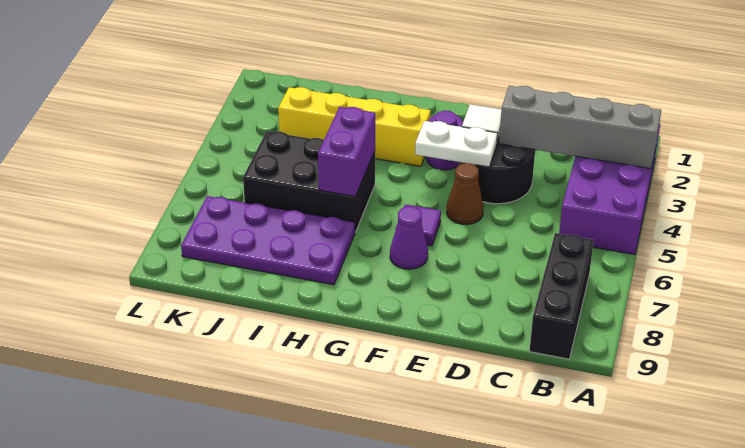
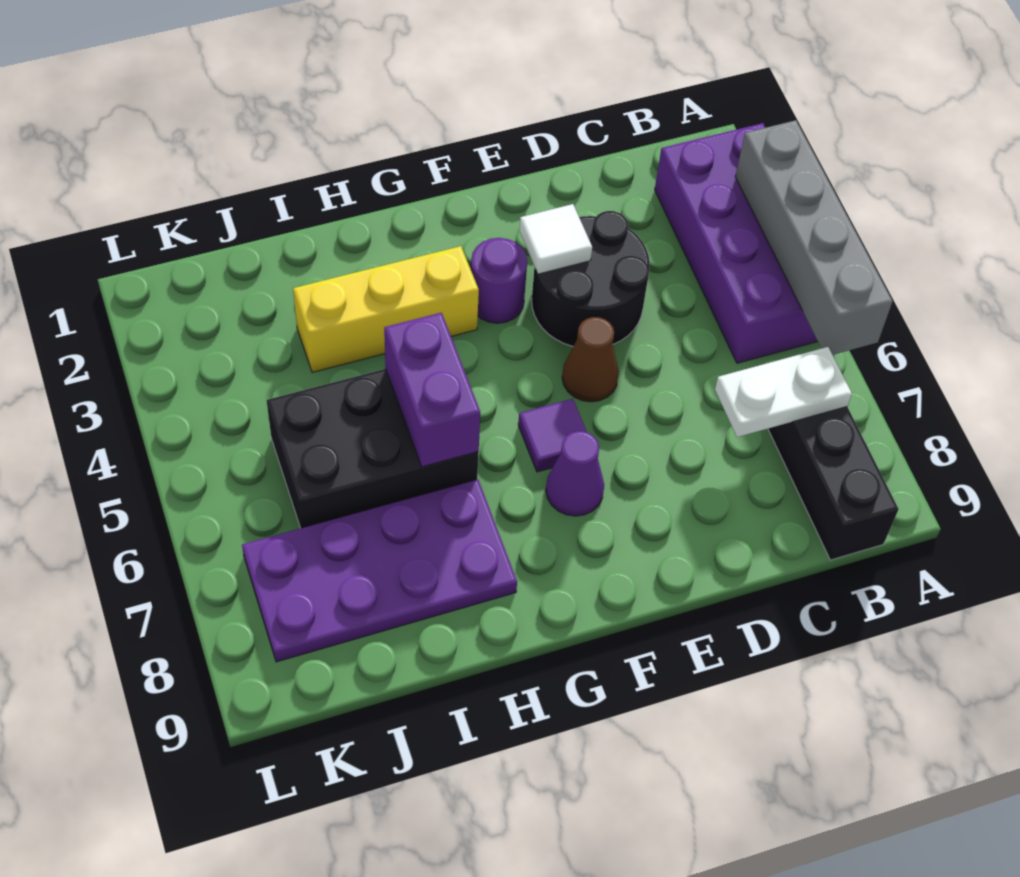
grey 1x4 brick [499,86,661,169] -> grey 1x4 brick turned to [735,120,892,355]
white 1x2 plate [415,121,498,167] -> white 1x2 plate moved to [715,347,852,437]
yellow 1x4 brick [278,87,431,166] -> yellow 1x3 brick [293,246,479,372]

